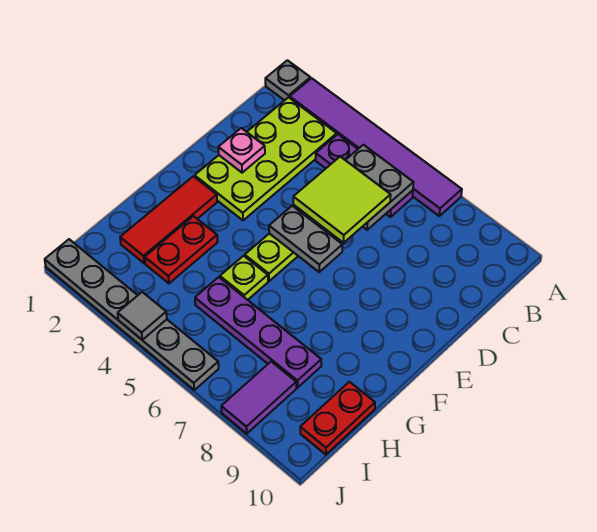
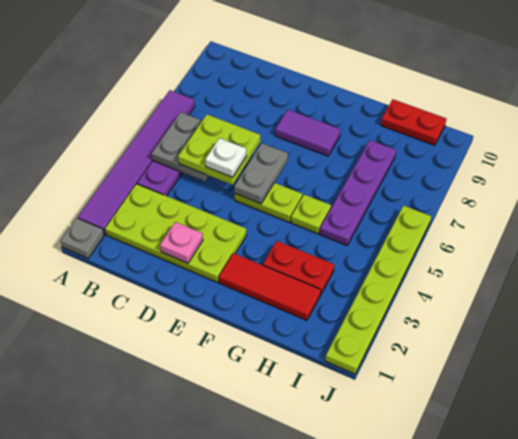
lime 2x2 tile [293,157,391,243] -> lime 2x2 plate [178,114,260,185]
none -> white 1x1 plate [205,138,246,177]
purple 1x2 tile [221,362,296,434] -> purple 1x2 tile moved to [275,110,341,156]
grey 1x6 plate [45,239,219,390] -> lime 1x6 plate [325,205,431,374]
grey 1x1 tile [118,292,167,340] -> none

